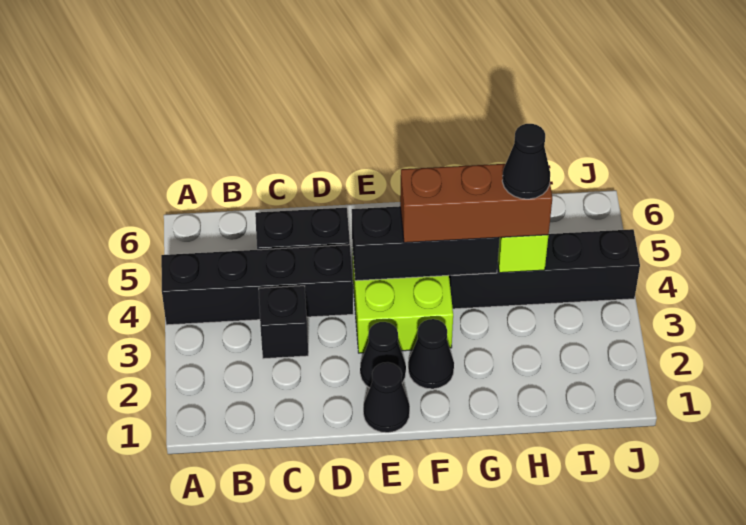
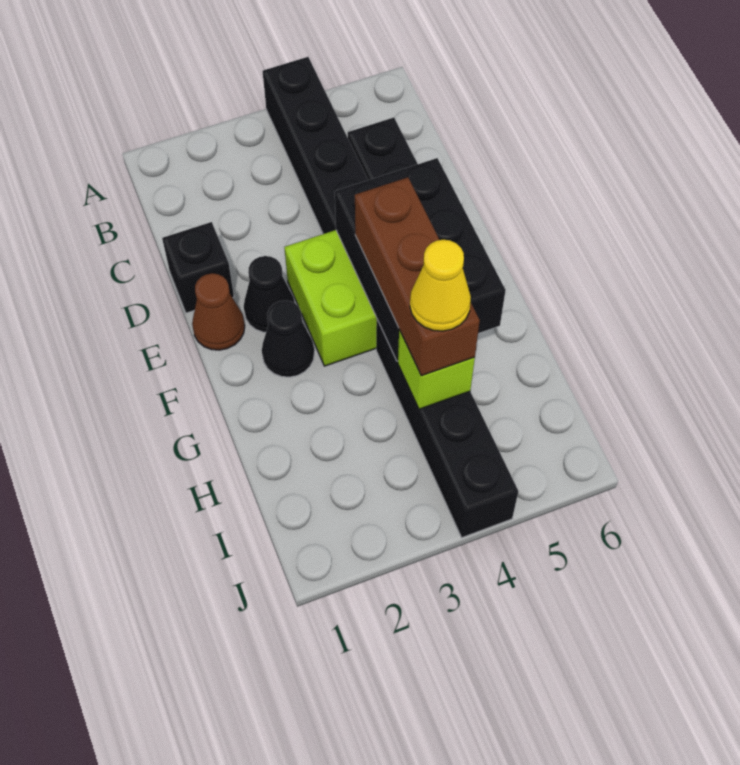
black 1x1 brick [259,286,308,359] -> black 1x1 brick moved to [162,222,234,313]
black 1x1 cone [363,362,410,433] -> brown 1x1 cone [192,273,245,350]
black 1x3 brick [352,206,500,281] -> black 2x3 brick [335,158,506,361]
black 1x1 cone [502,124,550,199] -> yellow 1x1 cone [410,240,471,331]

